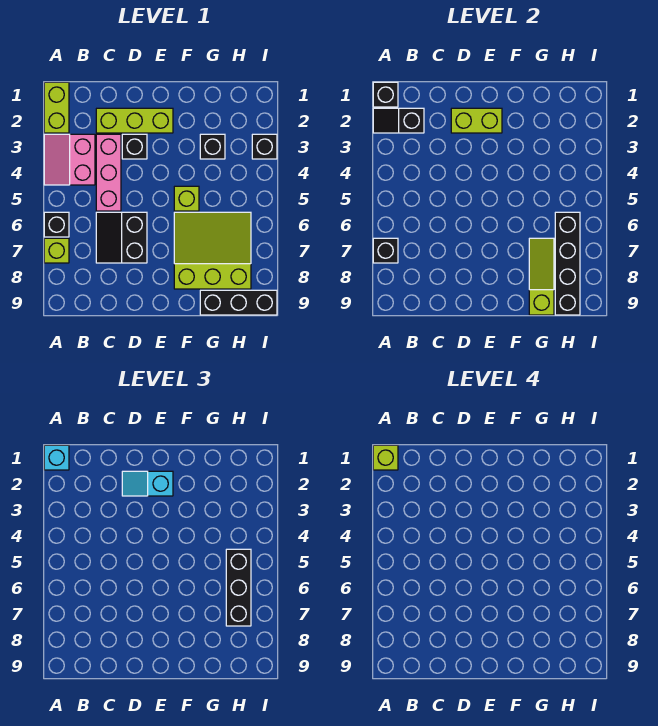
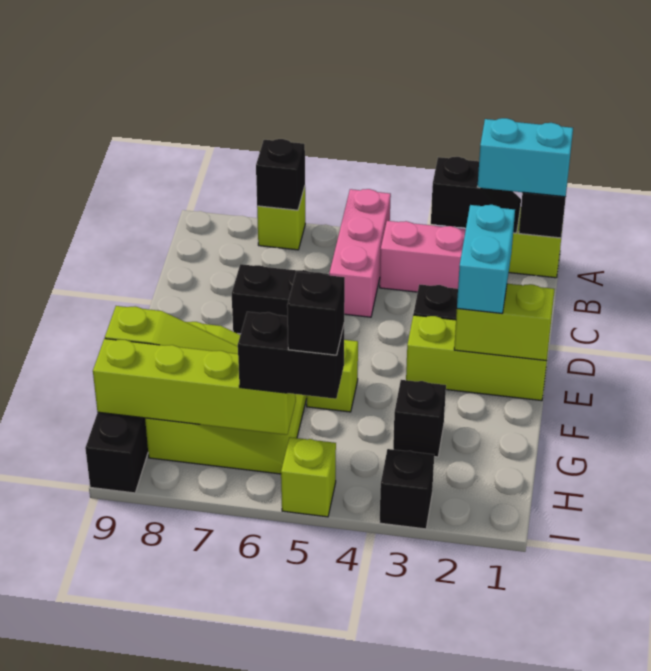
cyan 1x1 brick [44,445,69,470] -> cyan 1x2 brick [477,118,573,197]
lime 1x1 brick [373,445,398,470] -> lime 1x1 brick moved to [281,437,336,517]
black 1x2 slope [373,108,424,133] -> black 1x2 slope turned to [431,157,521,233]
black 1x1 brick [44,212,69,237] -> black 1x1 brick moved to [287,272,345,355]
lime 1x3 brick [96,108,173,133] -> lime 1x3 brick turned to [406,315,549,401]
pink 1x3 brick [96,134,121,211] -> pink 1x3 brick turned to [329,189,391,317]
lime 1x2 brick [451,108,502,133] -> lime 1x2 brick turned to [454,284,555,361]
cyan 1x2 slope [122,471,173,496] -> cyan 1x2 brick [457,205,515,313]
black 1x3 brick [226,549,251,626] -> black 1x2 brick [238,312,344,399]
black 1x4 brick [555,212,580,315] -> lime 1x4 brick [93,339,296,435]

